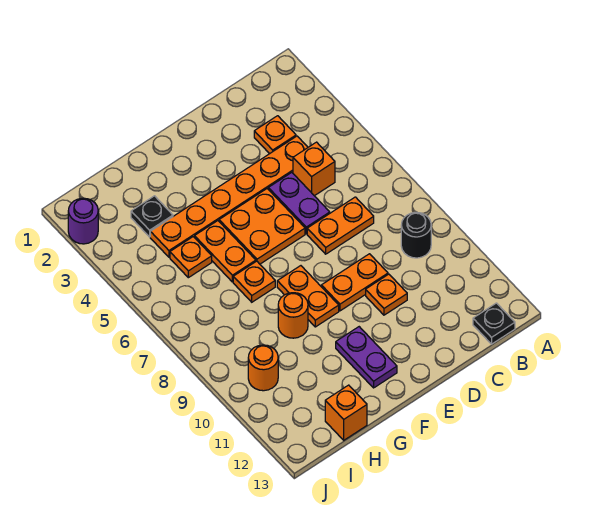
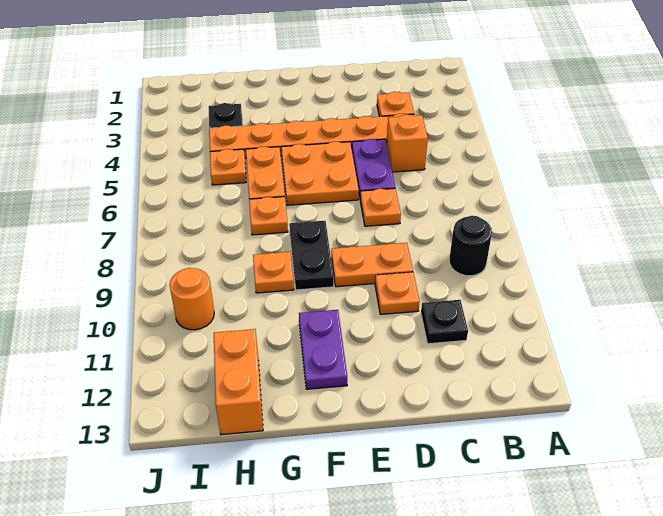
black 1x1 plate [473,303,515,344] -> black 1x1 plate moved to [421,300,468,344]
orange 1x2 plate [307,197,374,254] -> orange 1x1 plate [360,188,401,226]
orange 1x2 plate [277,266,339,327] -> black 1x2 plate [289,221,334,290]
orange 1x1 round brick [278,293,308,338] -> orange 1x1 plate [253,252,294,293]
orange 1x1 brick [325,385,367,440] -> orange 1x2 brick [214,329,263,435]
purple 1x1 round brick [68,198,98,244] -> none

